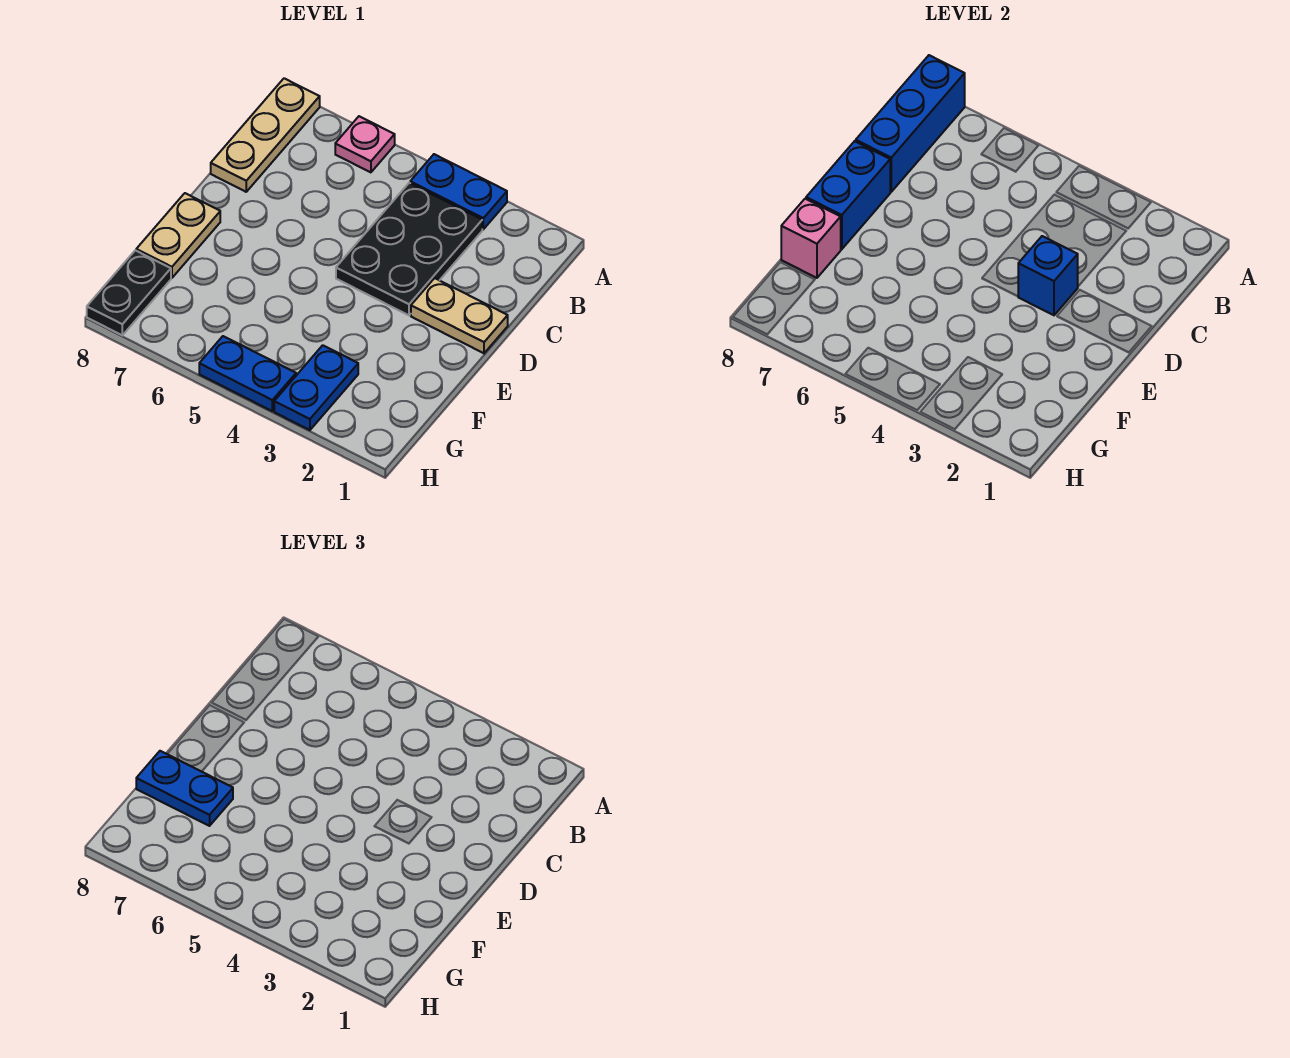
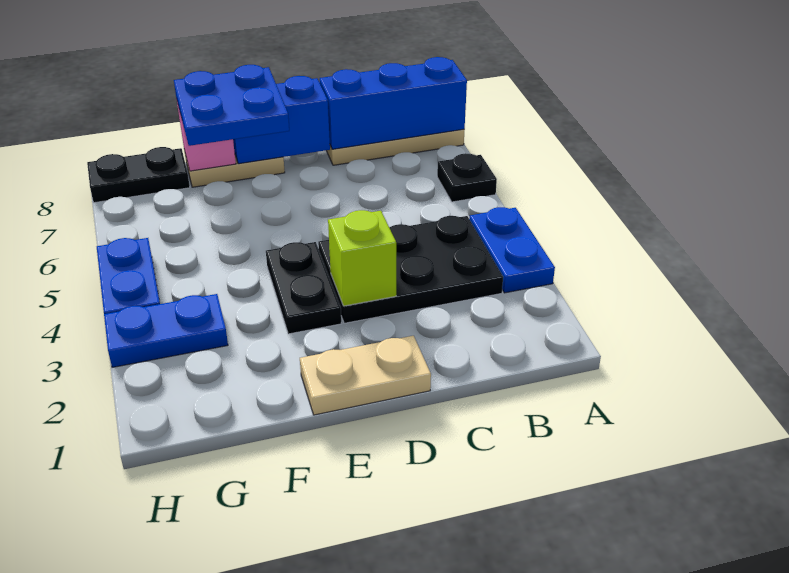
pink 1x1 plate [335,116,395,172] -> black 1x1 plate [437,153,497,202]
tan 1x2 plate [411,278,508,353] -> tan 1x2 plate turned to [300,336,431,415]
blue 1x1 brick [1018,236,1078,315] -> lime 1x1 brick [328,210,396,306]
none -> black 1x2 plate [266,242,341,334]
blue 1x2 plate [136,751,233,826] -> blue 2x2 plate [174,65,289,146]

